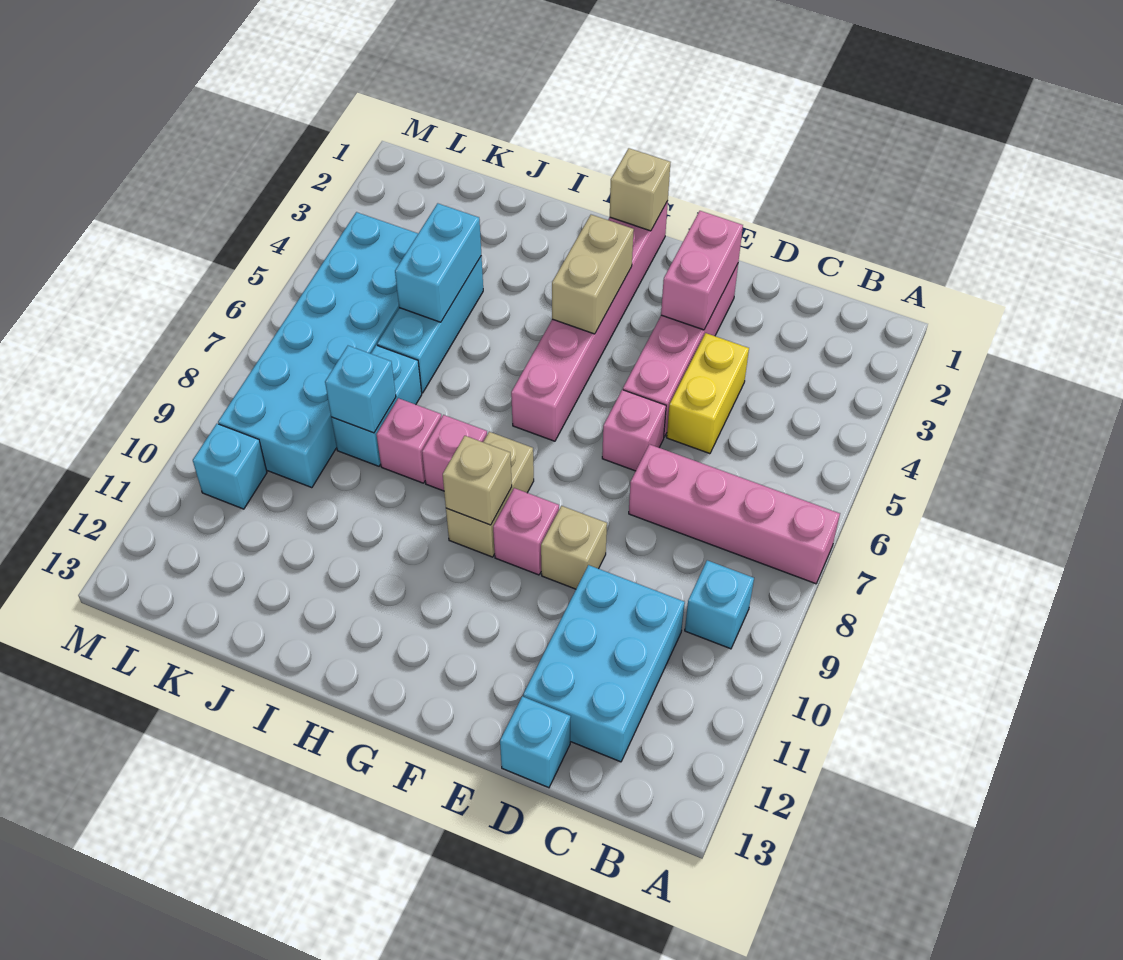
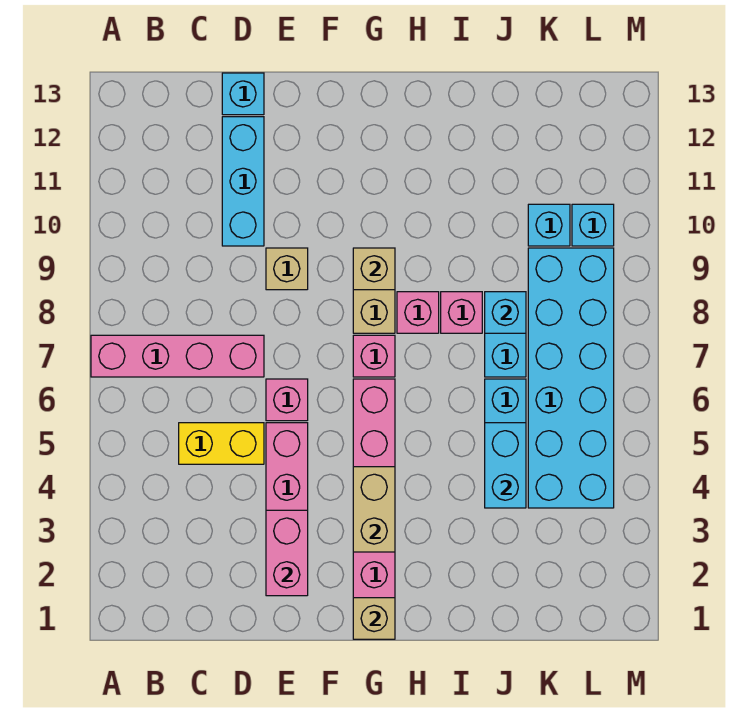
cyan 1x1 brick [685,560,754,649] -> cyan 1x1 brick moved to [528,204,570,246]
cyan 2x3 brick [523,565,685,762] -> cyan 1x3 brick [222,117,264,246]
yellow 1x2 brick [667,333,749,454] -> yellow 1x2 brick turned to [179,423,264,464]
pink 1x1 brick [493,488,559,575] -> pink 1x1 brick moved to [353,335,395,377]

